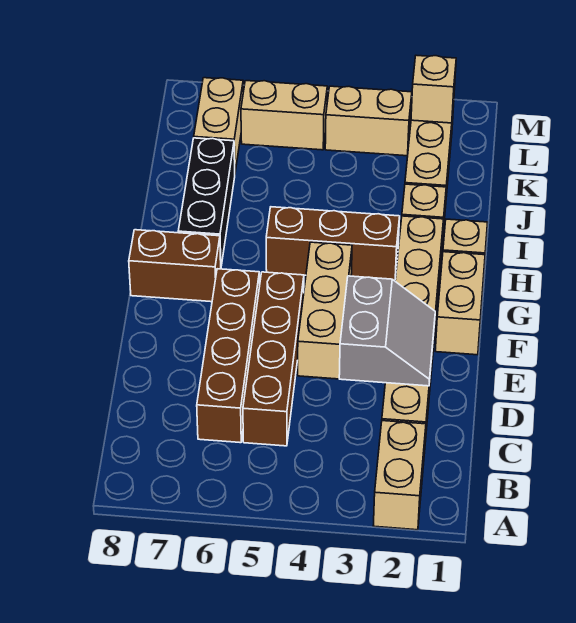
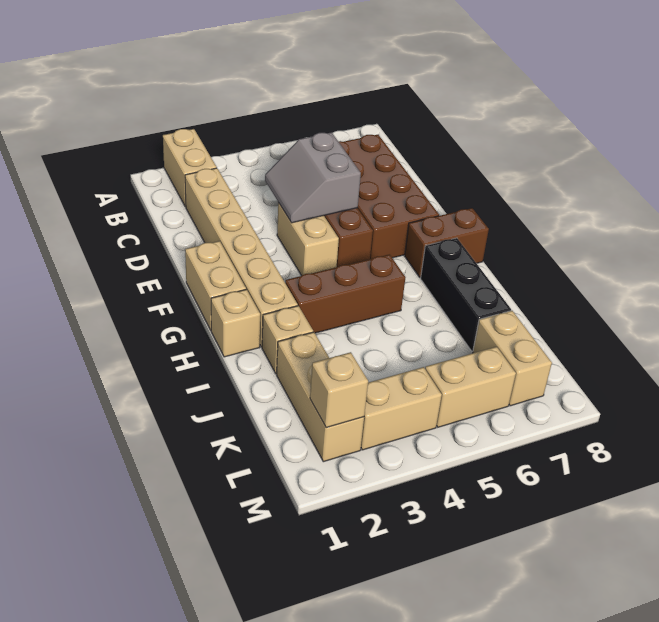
brown 1x4 brick [197,269,260,443] -> brown 2x4 brick [338,135,439,259]
grey 2x2 slope [339,276,435,386] -> grey 2x2 slope moved to [265,132,361,223]
tan 1x3 brick [298,242,352,379] -> tan 1x2 brick [277,203,339,276]

